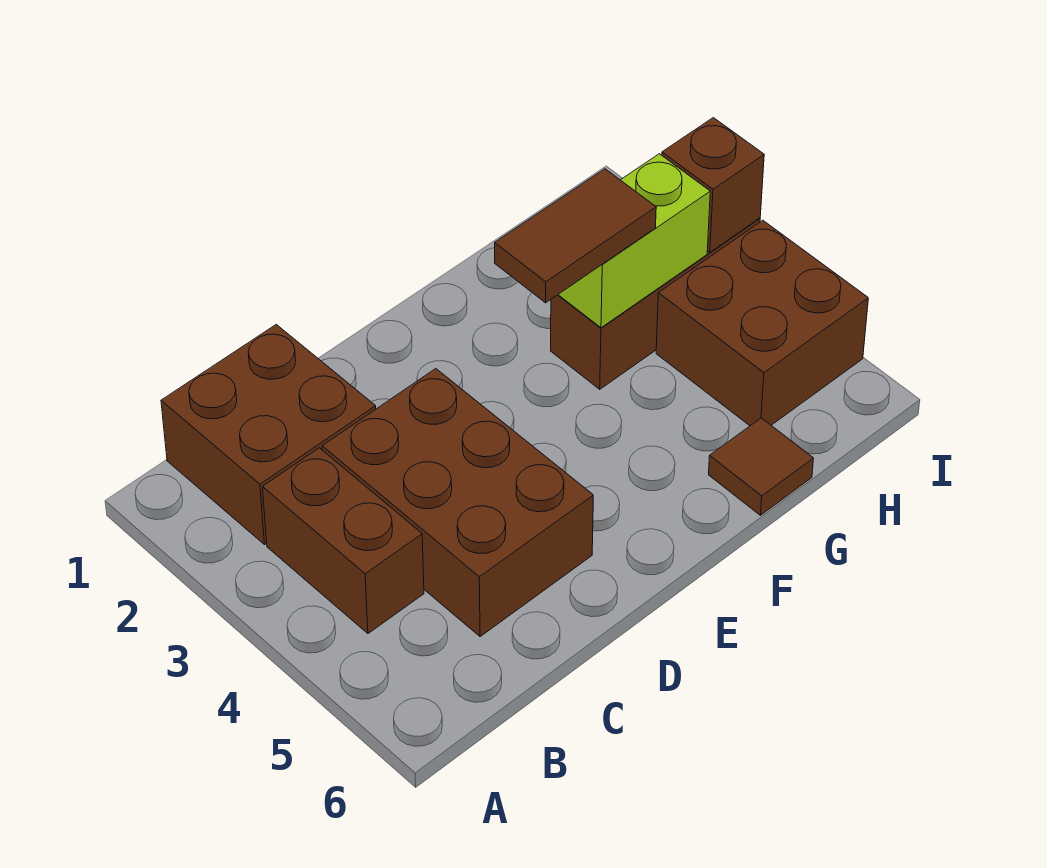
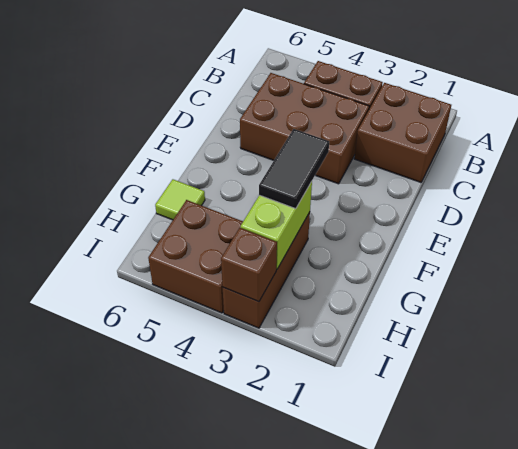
brown 1x2 tile [495,169,656,303] -> black 1x2 tile [259,129,329,209]
brown 1x1 tile [709,418,813,515] -> lime 1x1 tile [155,179,205,220]

